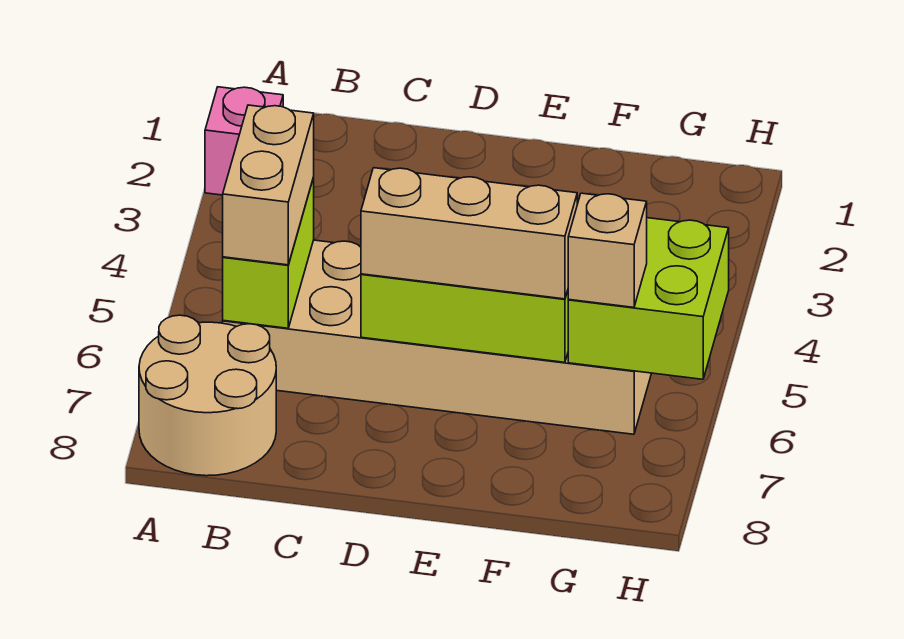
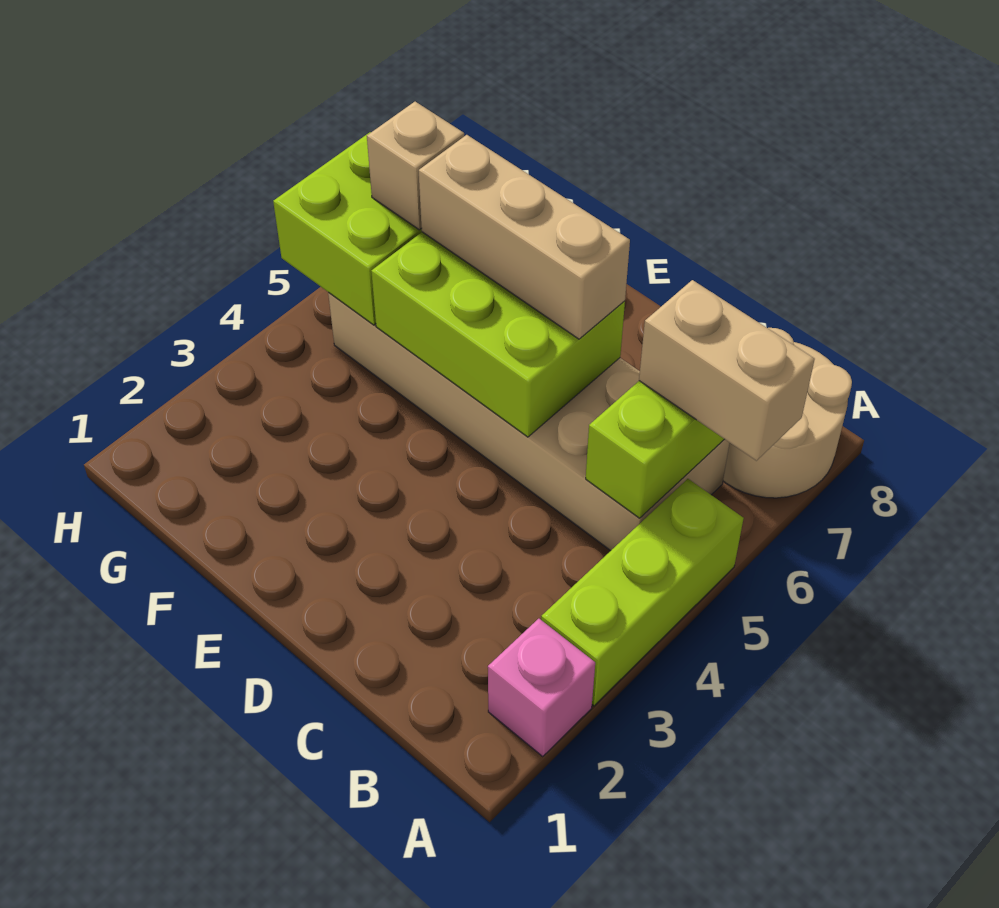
none -> lime 1x3 brick [541,479,744,706]
tan 1x2 brick [223,105,314,265] -> tan 1x2 brick turned to [639,280,815,461]

